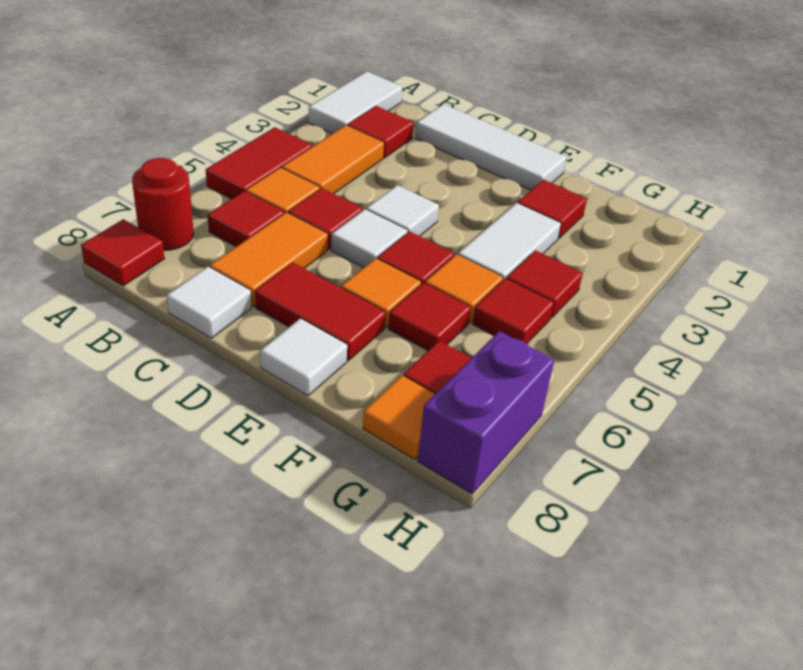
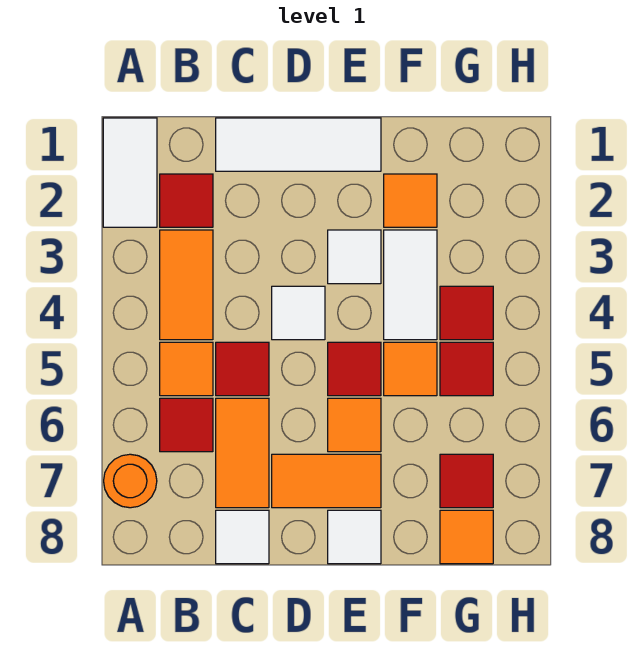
red 1x2 tile [206,127,312,199] -> none
red 1x1 round brick [132,158,194,250] -> orange 1x1 round brick [104,454,157,508]
red 1x1 tile [81,219,164,286] -> none
white 1x1 tile [331,209,407,268] -> white 1x1 tile moved to [328,230,381,284]
red 1x2 tile [255,262,386,361] -> orange 1x2 tile [272,454,381,508]
red 1x1 tile [517,180,587,239] -> orange 1x1 tile [384,174,437,227]
red 1x1 tile [388,283,471,351] -> none
purple 1x2 brick [418,331,554,494] -> none

